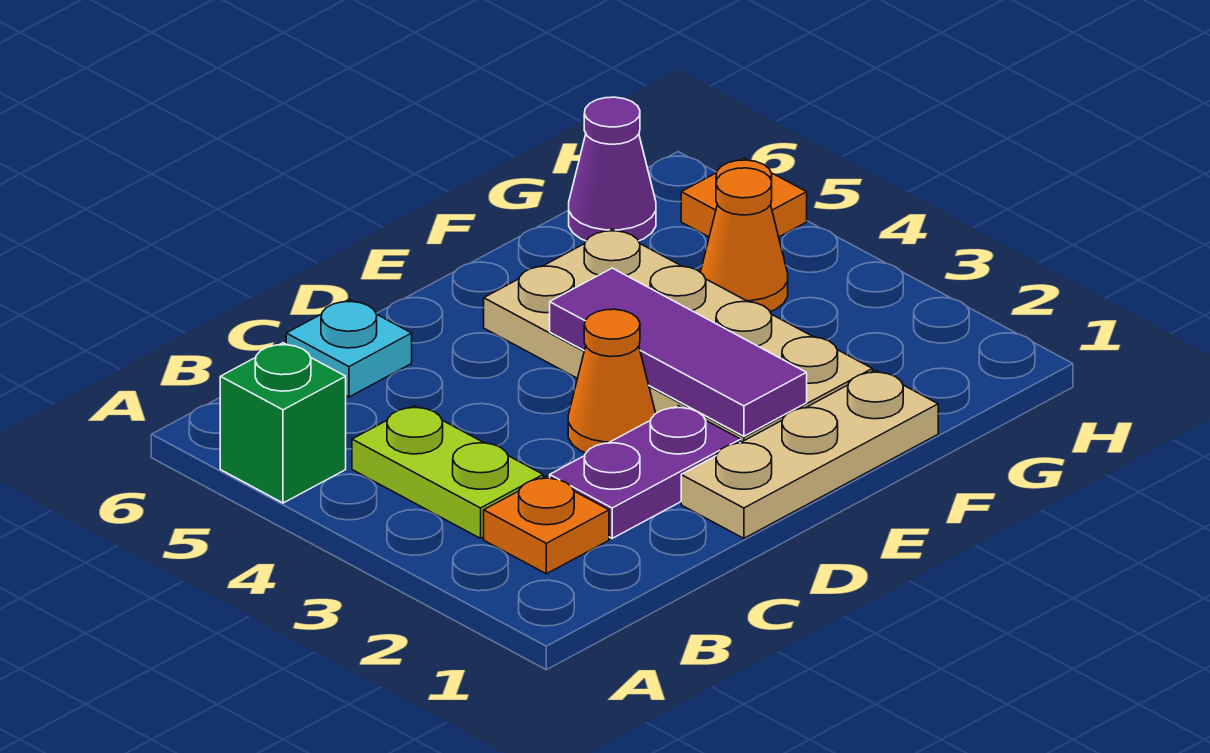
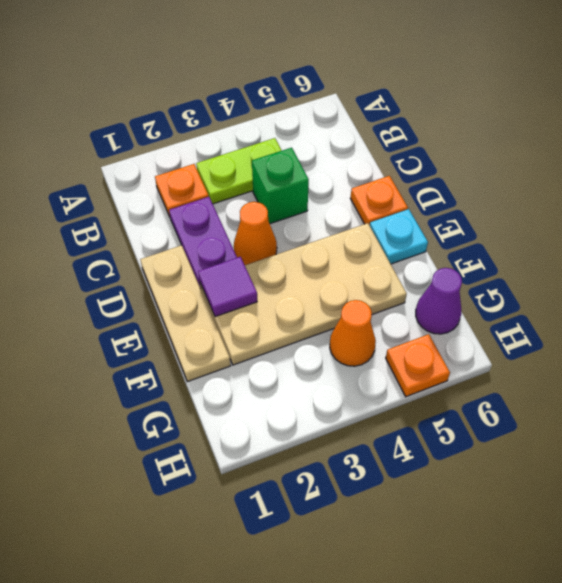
green 1x1 brick [220,343,346,503] -> green 1x1 brick moved to [252,148,309,224]
cyan 1x1 plate [286,300,412,397] -> cyan 1x1 plate moved to [370,209,428,264]
none -> orange 1x1 plate [350,176,408,225]
purple 1x3 tile [550,268,807,436] -> purple 1x1 tile [198,257,257,317]

